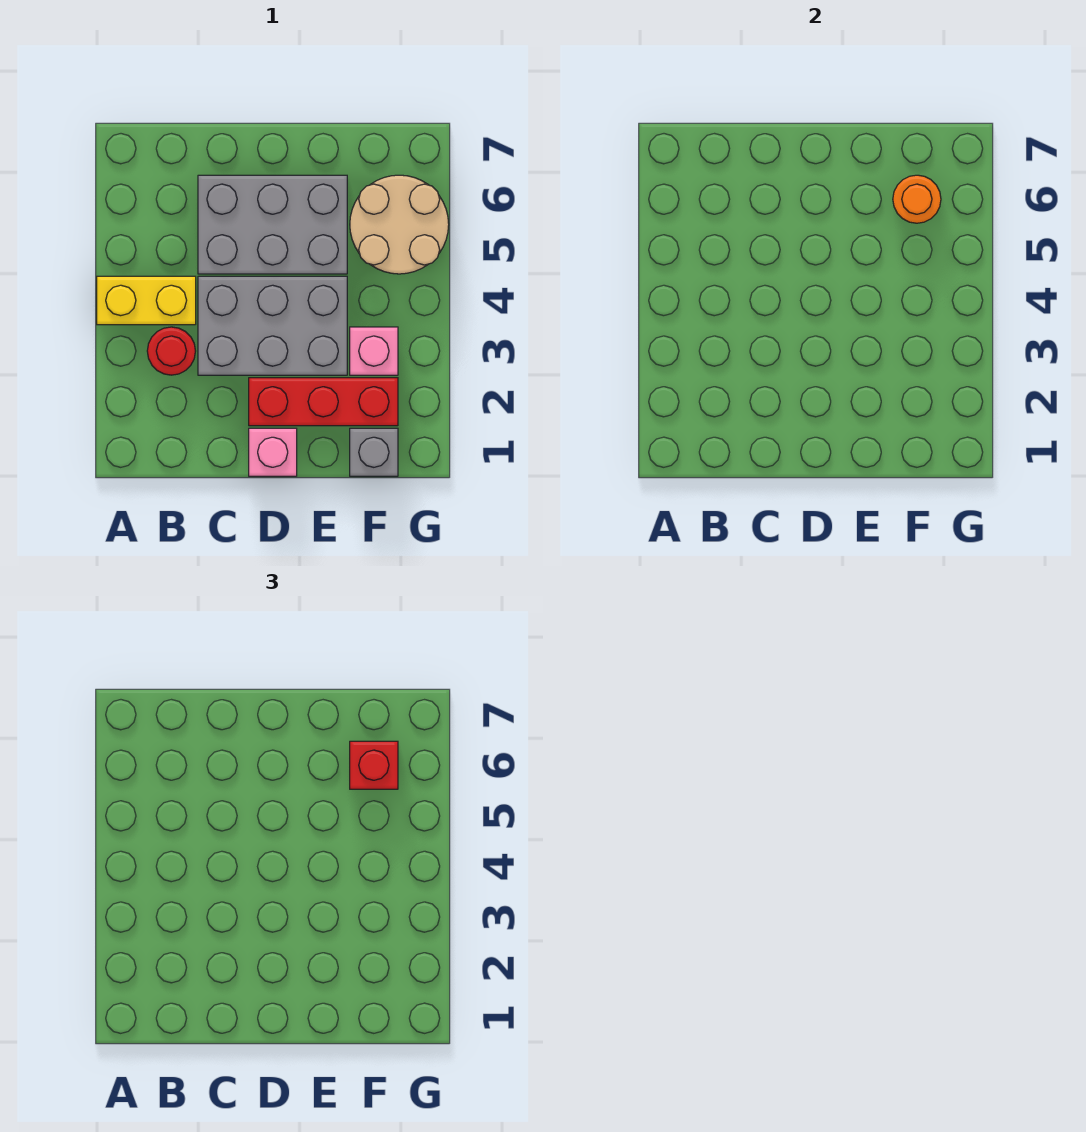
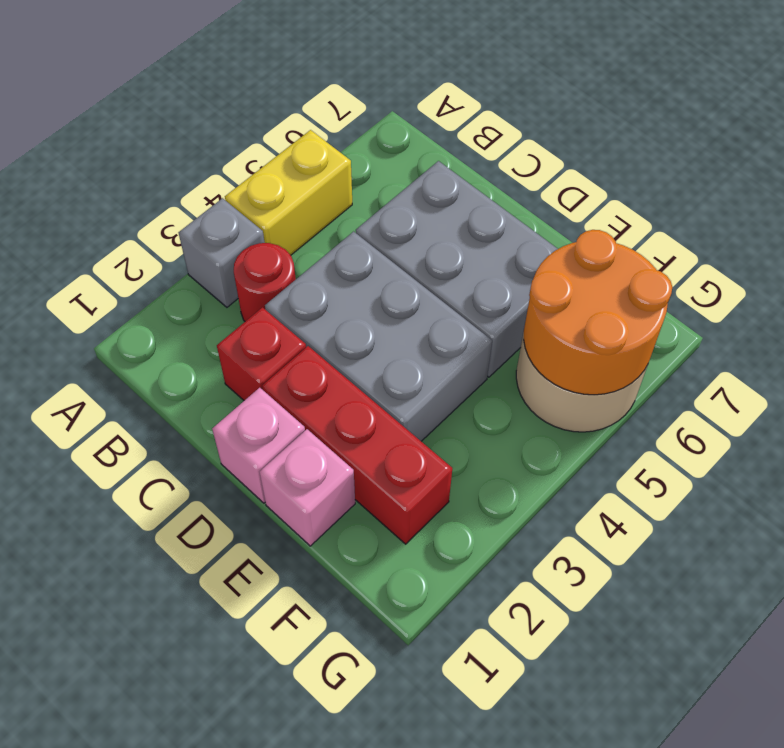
yellow 1x2 brick [97,276,196,325] -> yellow 1x2 brick turned to [225,130,352,255]
grey 1x1 brick [350,428,398,476] -> grey 1x1 brick moved to [179,198,265,307]
pink 1x1 brick [350,327,398,375] -> pink 1x1 brick moved to [259,429,355,546]
orange 1x1 round brick [893,175,941,223] -> orange 2x2 round brick [524,230,672,395]
red 1x1 brick [350,741,398,789] -> red 1x1 brick moved to [217,307,306,401]

